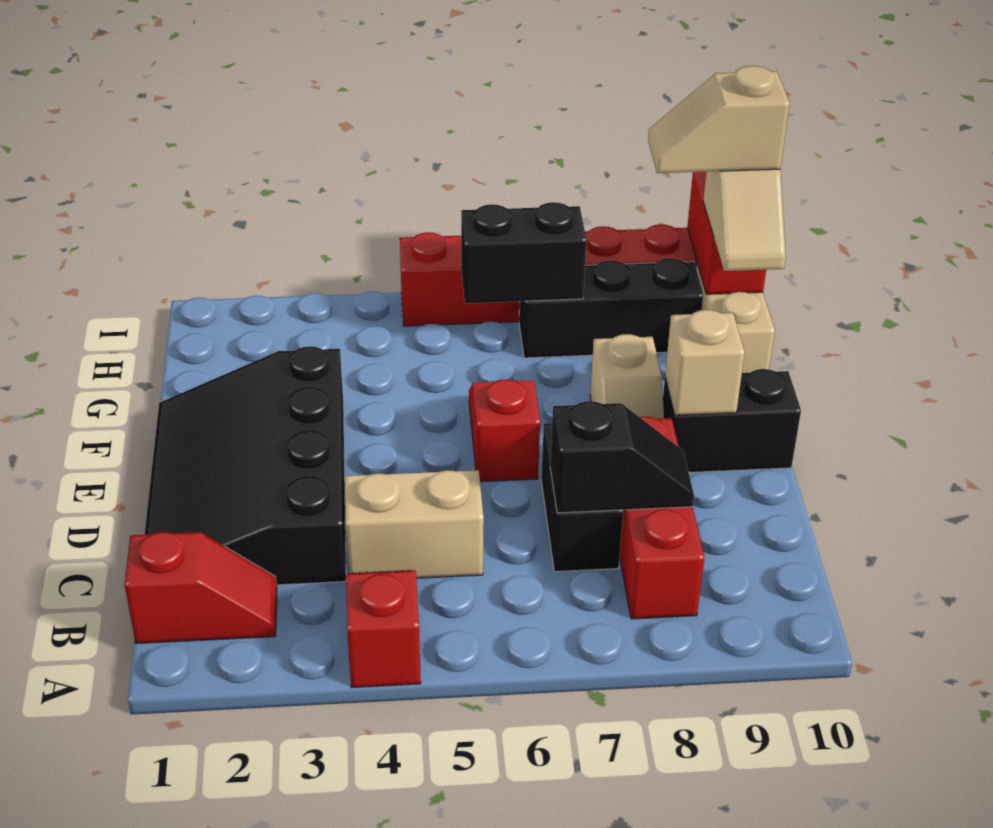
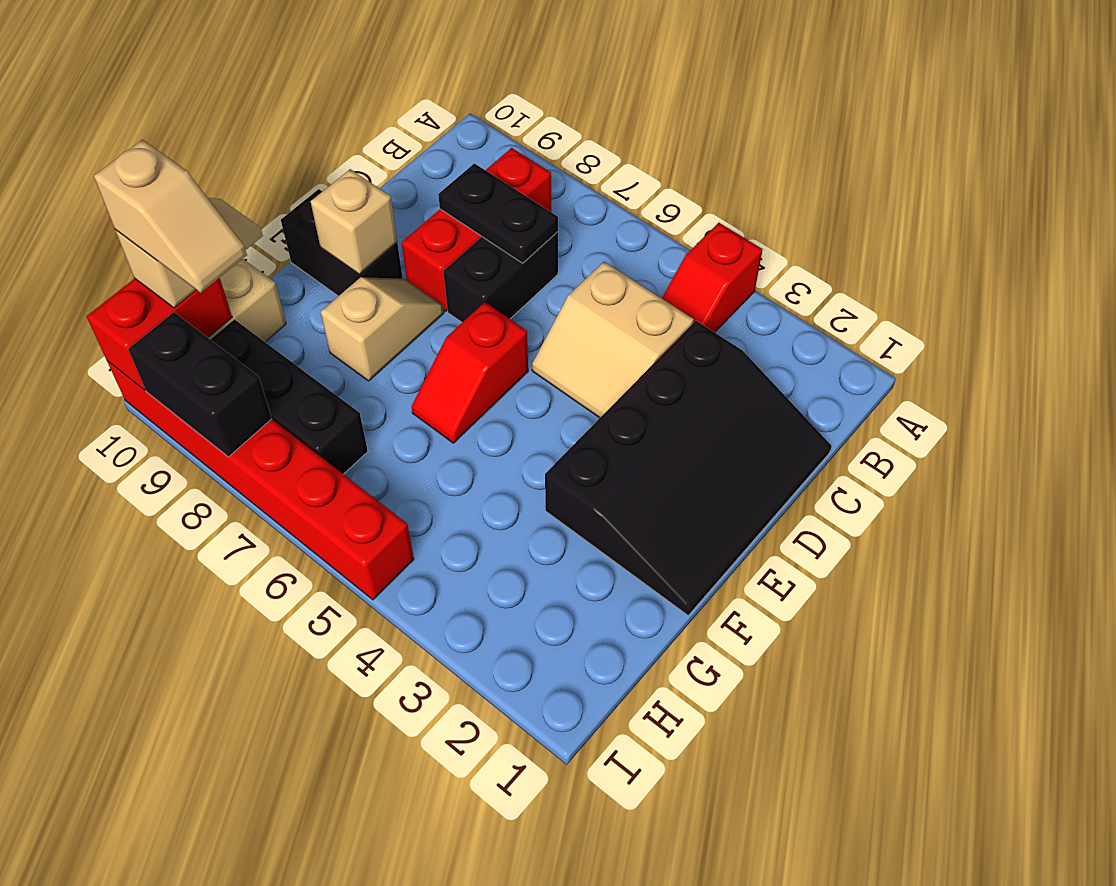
red 1x2 slope [125,532,277,643] -> none
black 1x2 slope [550,401,694,513] -> black 1x2 plate [438,163,558,263]
black 1x2 brick [461,202,587,303] -> black 1x2 brick moved to [128,312,272,457]

